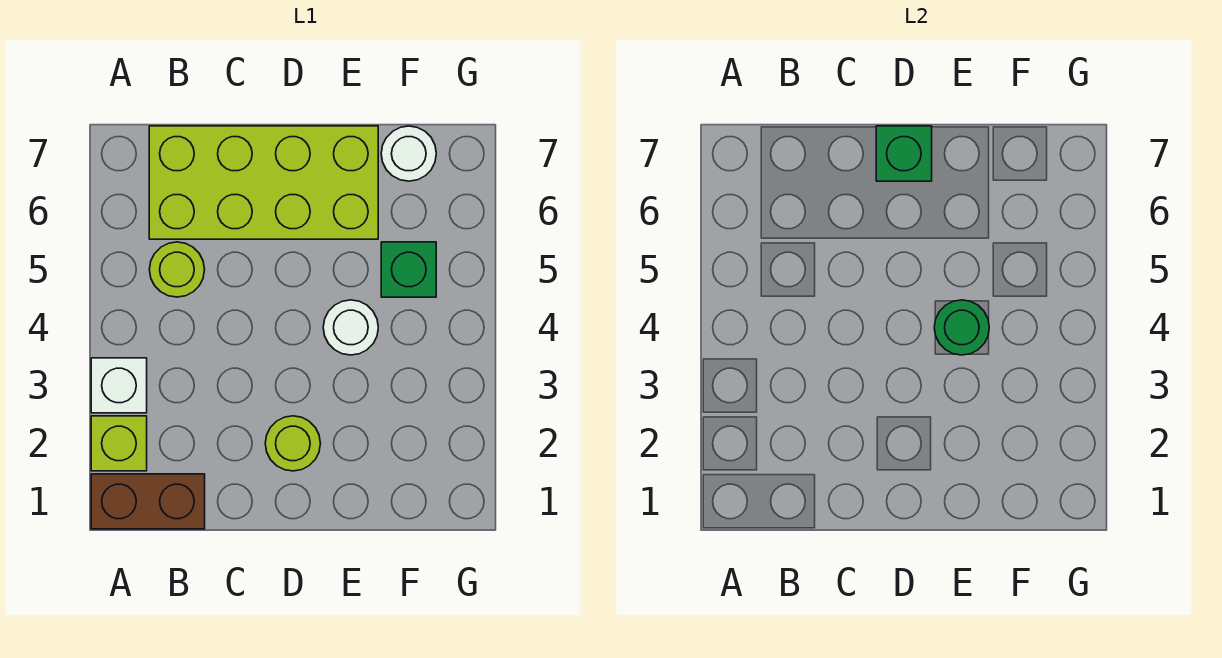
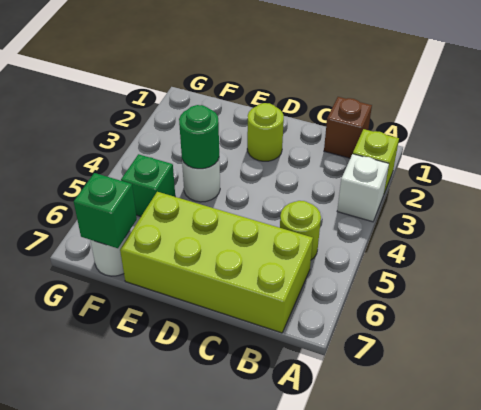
brown 1x2 brick [91,474,205,529] -> brown 1x1 brick [324,97,372,158]
green 1x1 brick [876,126,932,181] -> green 1x1 brick moved to [74,173,137,248]

